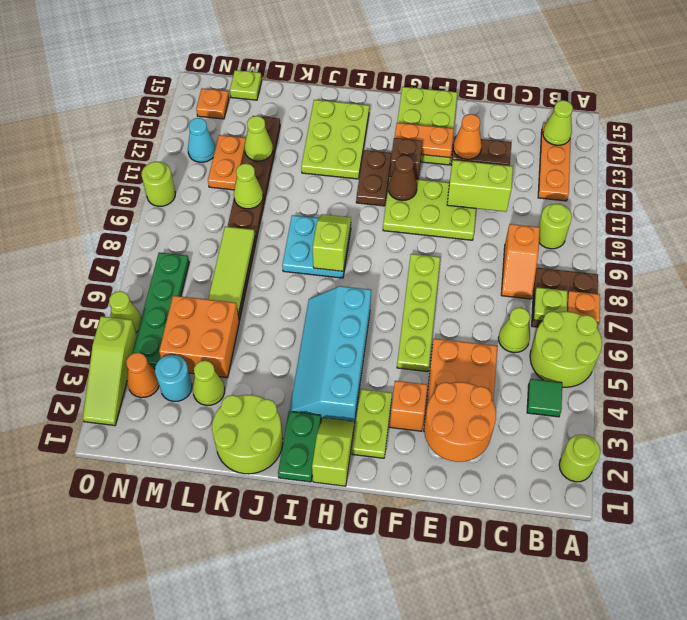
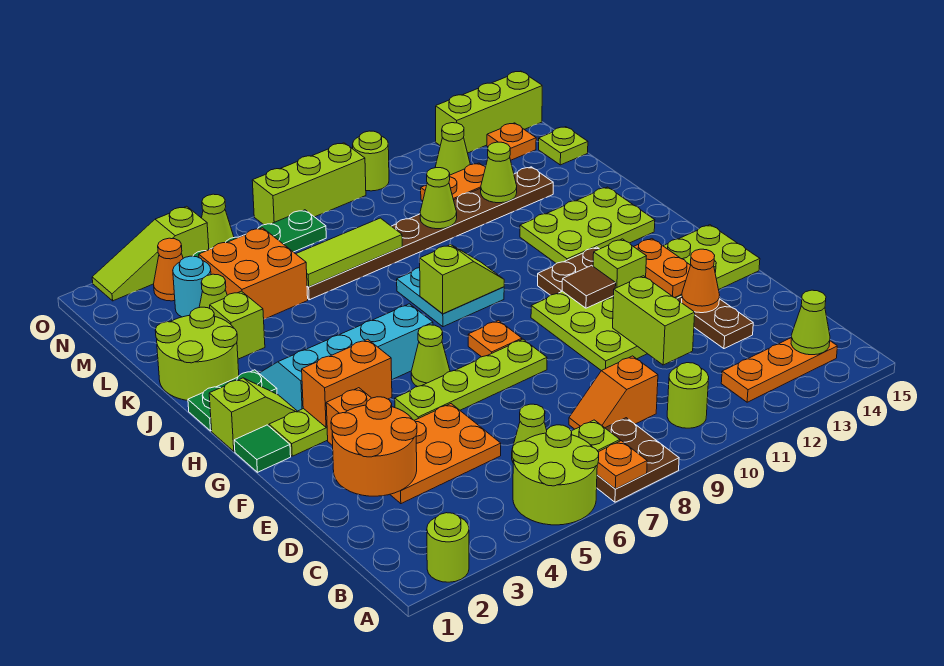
green 1x1 tile [527,379,562,417] -> green 1x1 tile moved to [234,425,291,472]
none -> orange 1x2 brick [302,339,392,428]
none -> lime 1x1 cone [411,325,450,387]
none -> orange 1x1 plate [468,320,522,357]
brown 1x1 cone [388,155,417,200] -> brown 1x1 tile [562,265,616,308]
brown 1x1 brick [390,138,422,179] -> lime 1x1 brick [593,239,646,288]
none -> lime 1x1 brick [210,291,265,359]
cyan 1x1 cone [188,118,216,162] -> lime 1x1 cone [435,123,470,175]
none -> lime 1x3 brick [252,143,366,225]
none -> lime 1x3 brick [436,71,542,153]

